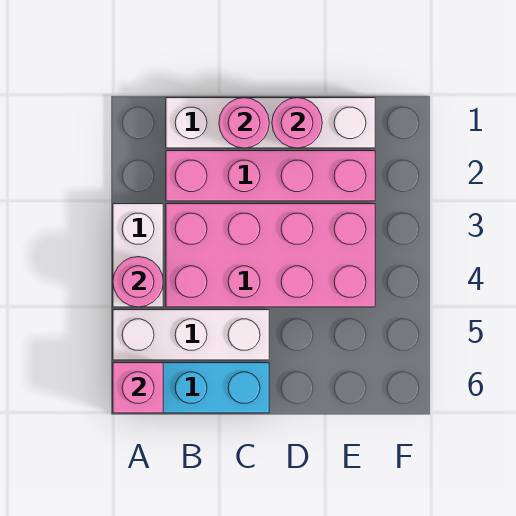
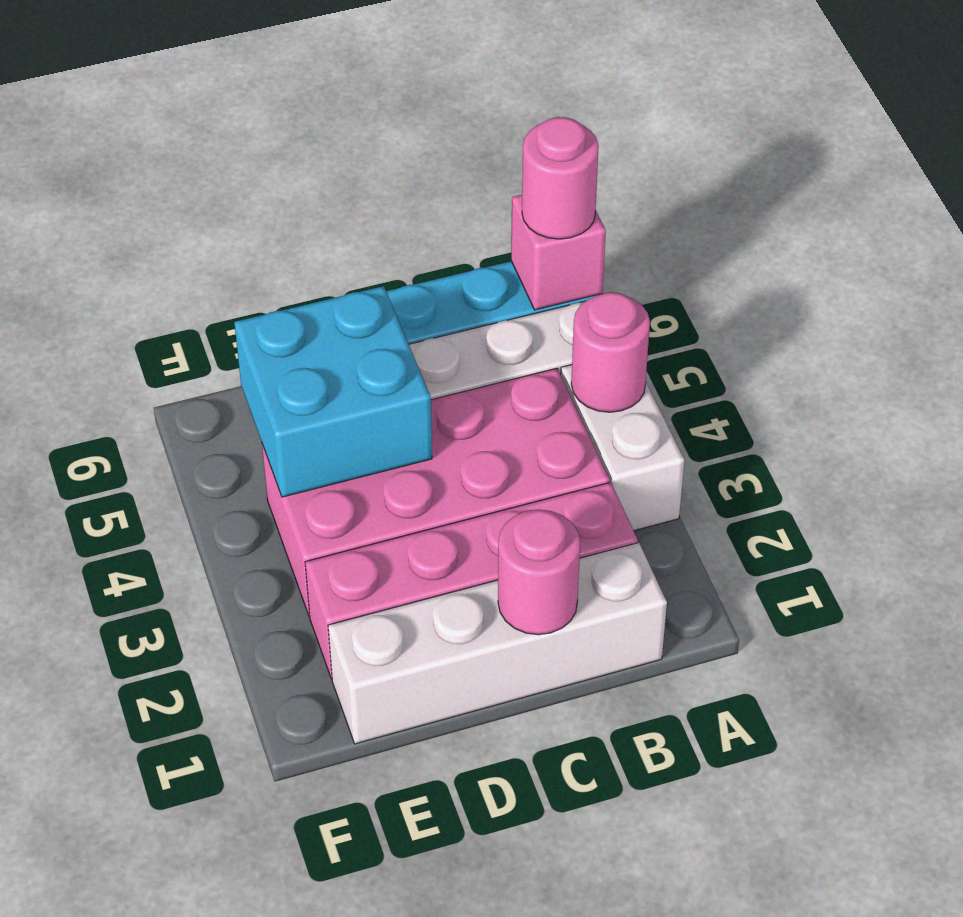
pink 1x1 round brick [272,98,322,148] -> pink 1x1 round brick moved to [522,117,599,239]
none -> cyan 2x2 brick [234,286,432,497]

